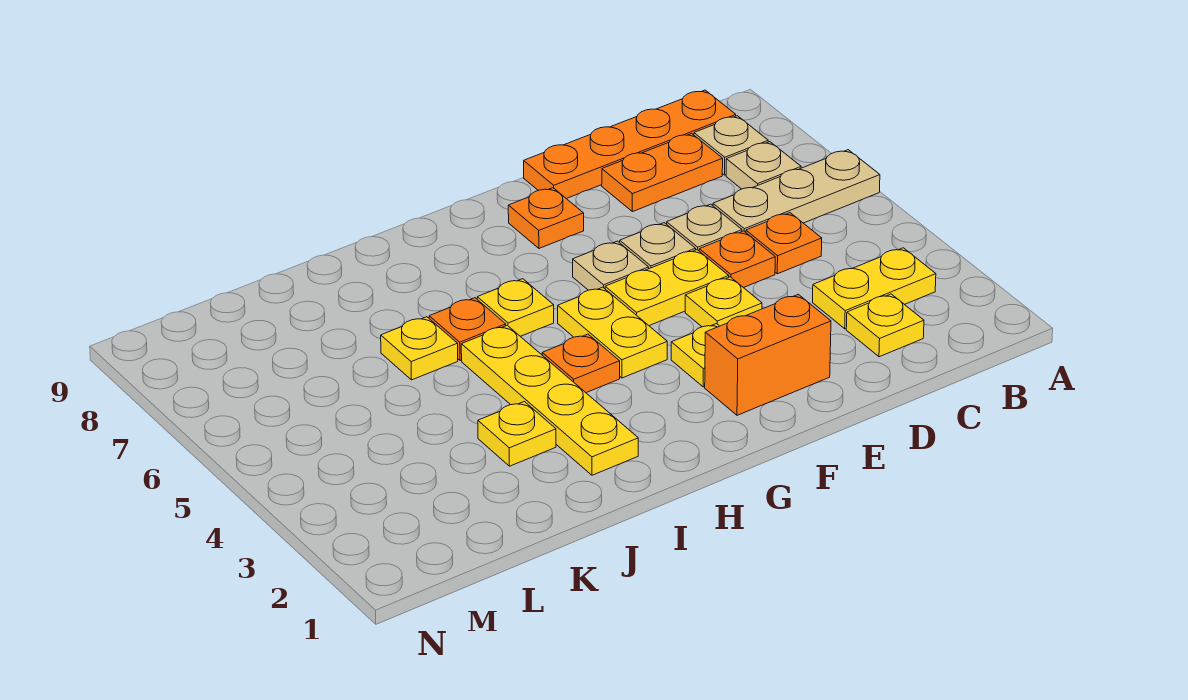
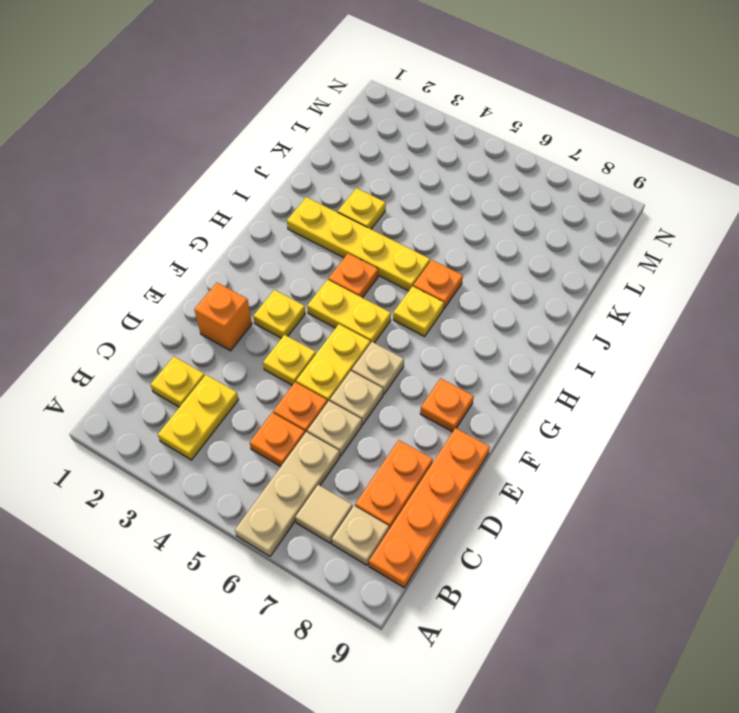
tan 1x1 plate [726,142,801,189] -> tan 1x1 tile [295,485,352,543]
orange 1x2 brick [705,294,831,415] -> orange 1x1 brick [194,283,252,351]
yellow 1x1 plate [381,317,458,380] -> none

